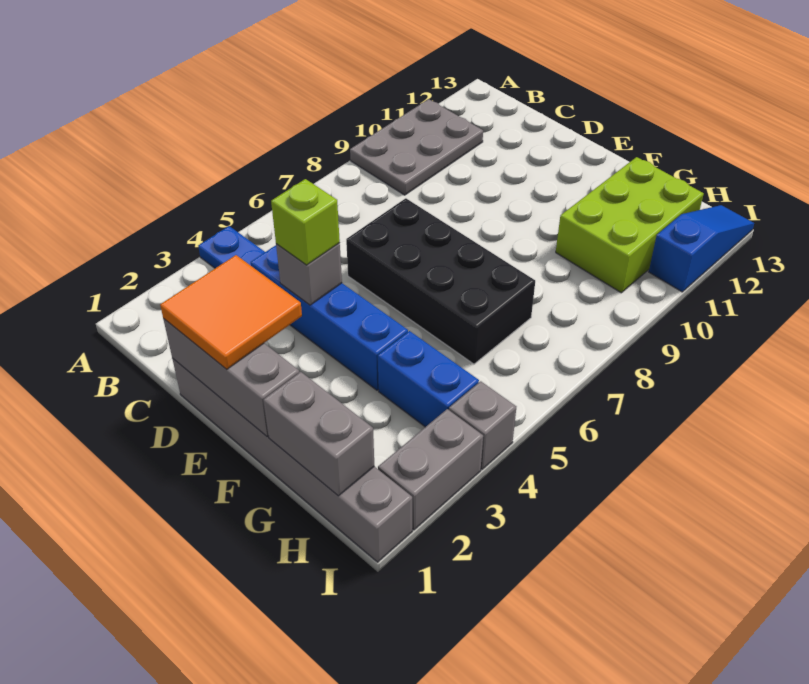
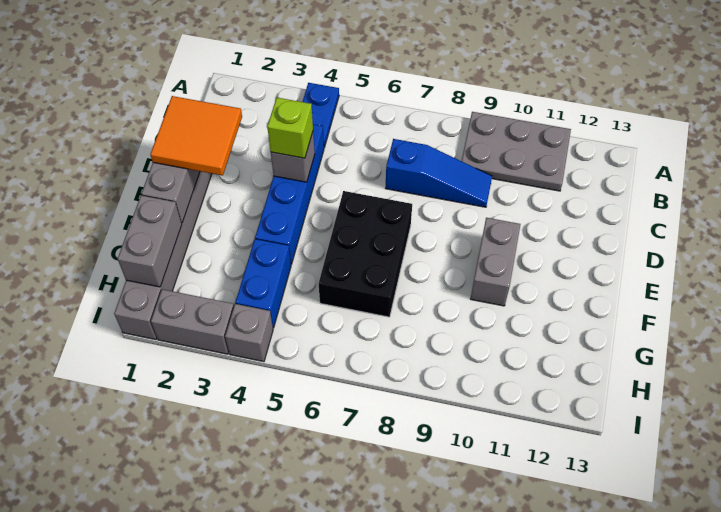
black 2x4 brick [346,198,535,364] -> black 2x3 brick [319,191,412,317]
none -> grey 1x2 brick [470,218,521,306]
lime 2x3 brick [556,157,704,293] -> none
blue 1x3 slope [649,205,754,292] -> blue 1x3 slope moved to [385,139,492,207]

